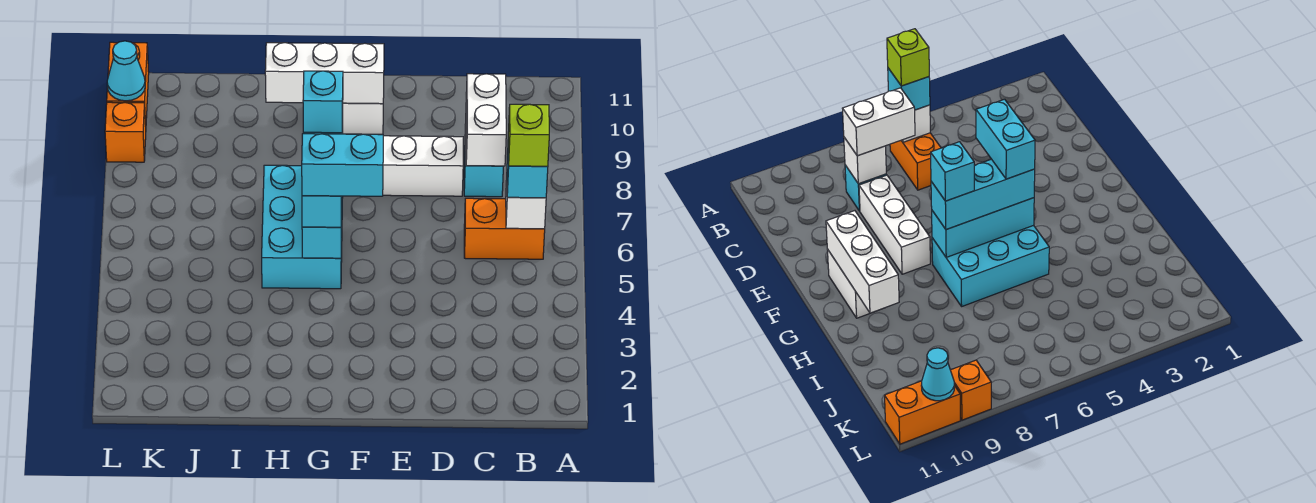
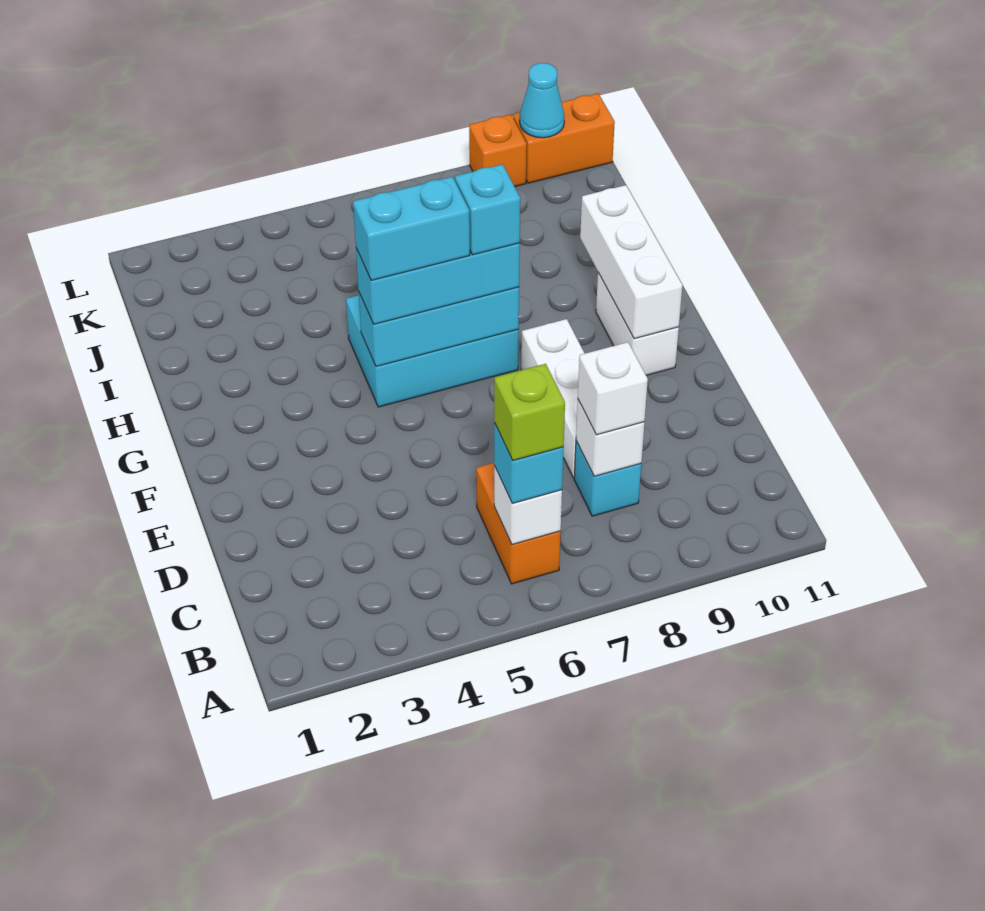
white 1x2 brick [466,74,506,166] -> white 1x1 brick [578,342,648,435]
cyan 1x2 brick [302,134,383,196] -> cyan 1x2 brick turned to [353,177,470,281]

